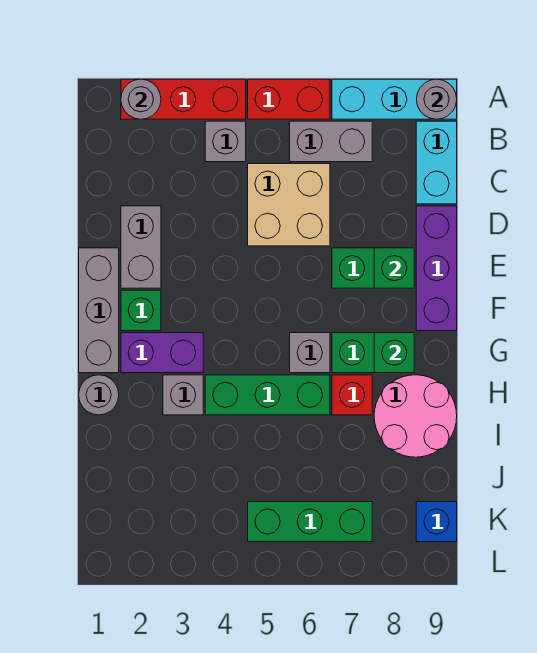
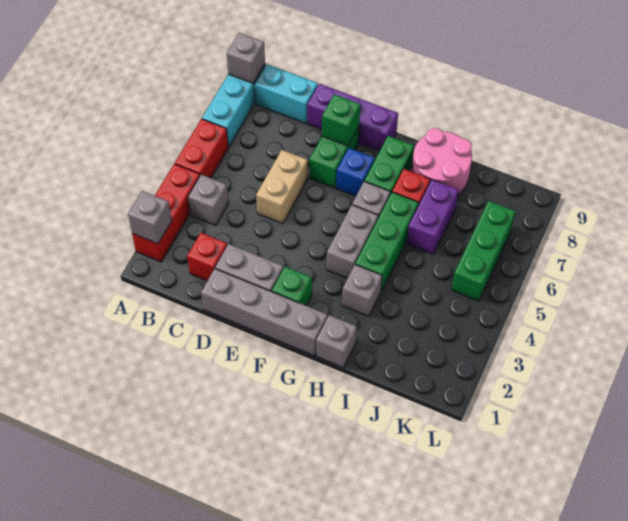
grey 1x1 round brick [121,79,161,119] -> grey 1x1 brick [128,191,172,244]
grey 1x1 round brick [417,79,457,119] -> grey 1x1 brick [227,33,265,83]
grey 1x2 brick [290,121,372,162] -> grey 1x2 brick moved to [327,205,378,278]
none -> red 1x1 brick [187,233,227,281]
tan 2x2 brick [248,164,330,246] -> tan 1x2 brick [256,150,308,224]
grey 1x3 brick [79,248,119,373] -> grey 1x4 brick [201,269,327,356]
purple 1x2 brick [121,333,203,373] -> purple 1x2 brick moved to [407,180,458,254]
green 1x1 brick [374,333,414,373] -> none
grey 1x1 round brick [79,375,119,415] -> grey 1x1 brick [316,315,357,368]
blue 1x1 brick [416,502,457,542] -> blue 1x1 brick moved to [336,148,375,196]

